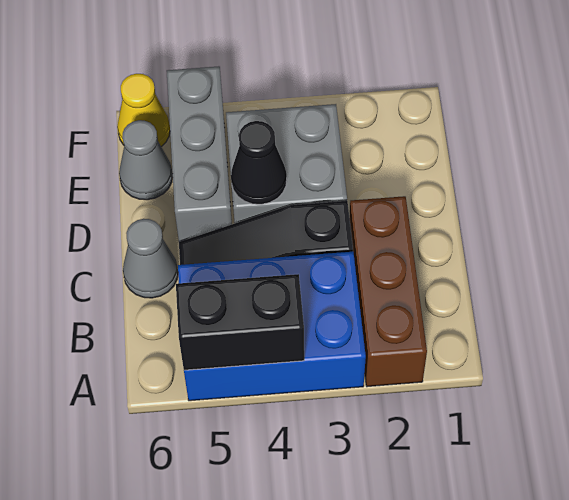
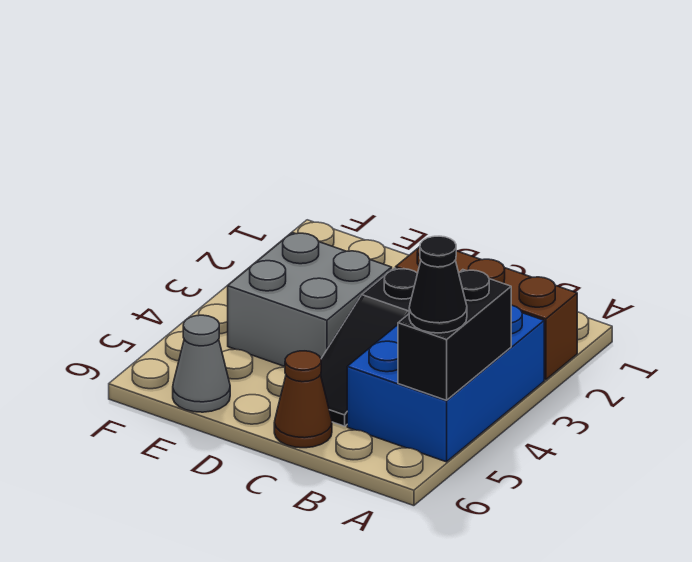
grey 1x1 cone [123,219,178,298] -> brown 1x1 cone [274,351,332,448]
black 1x1 cone [231,121,287,204] -> black 1x1 cone moved to [409,236,467,333]
grey 1x3 brick [167,66,232,242] -> none
yellow 1x1 cone [117,74,170,147] -> none

